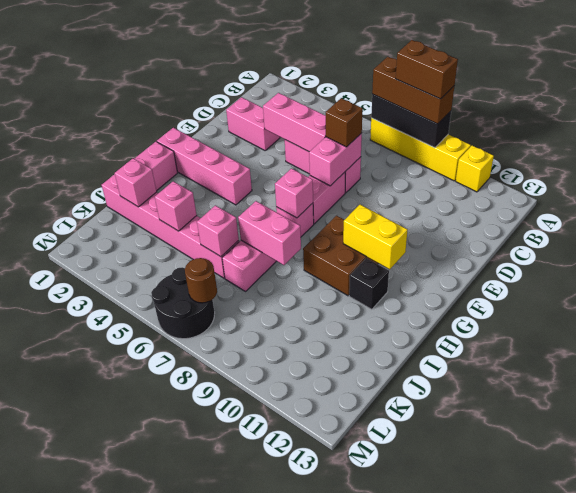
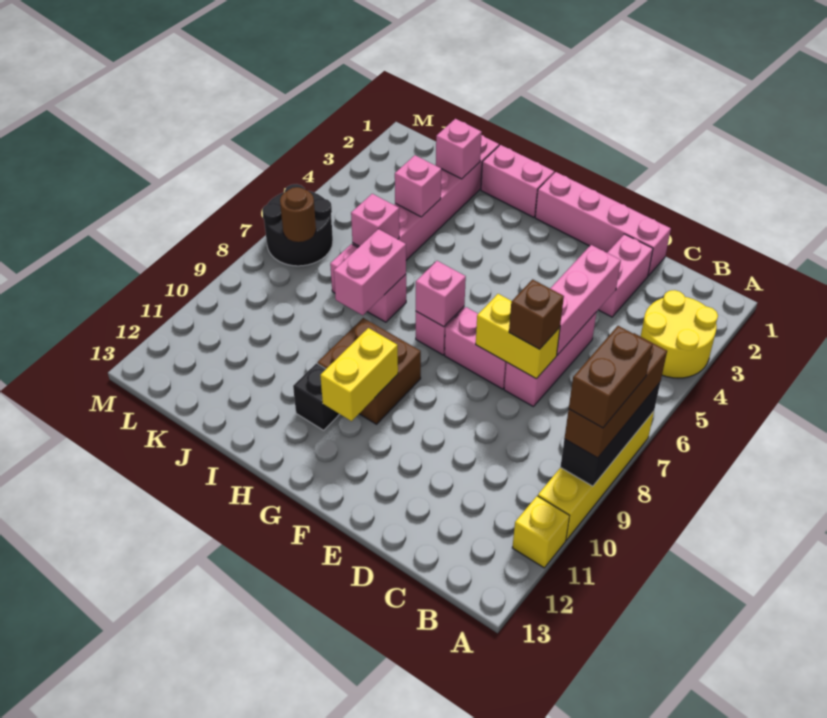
none -> yellow 2x2 round brick [641,290,718,378]
pink 1x2 brick [309,133,362,186] -> yellow 1x2 brick [476,294,560,379]
pink 1x4 brick [157,128,252,205] -> pink 1x4 brick turned to [535,172,671,276]

